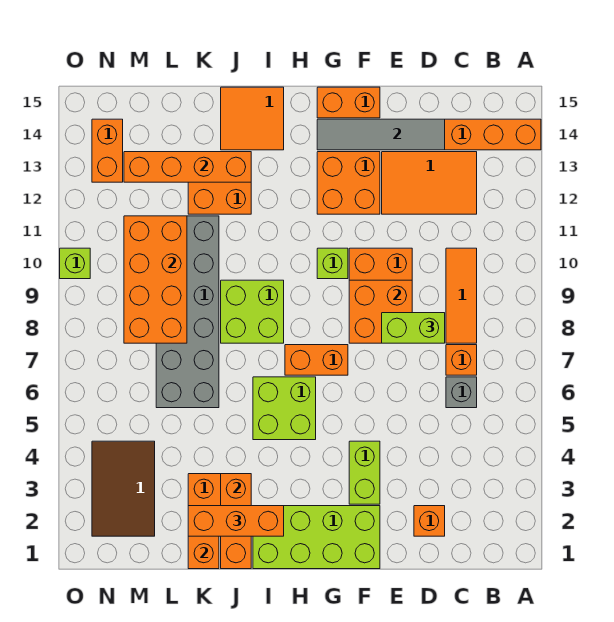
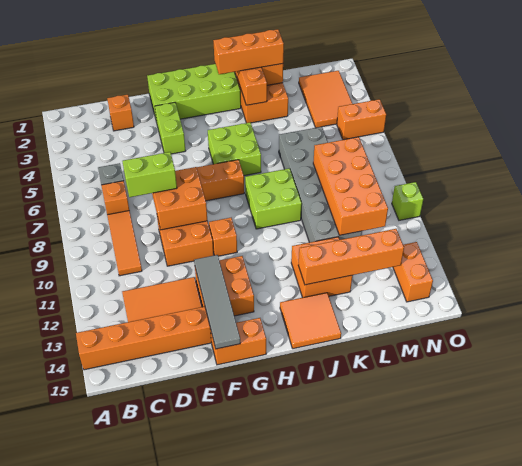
grey 1x4 tile [317,119,445,150] -> grey 1x4 tile turned to [194,255,240,349]
lime 1x1 brick [317,248,348,279] -> orange 1x1 brick [209,218,237,256]
brown 2x3 tile [92,441,155,536] -> orange 2x3 tile [299,71,352,128]
none -> orange 1x2 brick [337,99,386,140]

